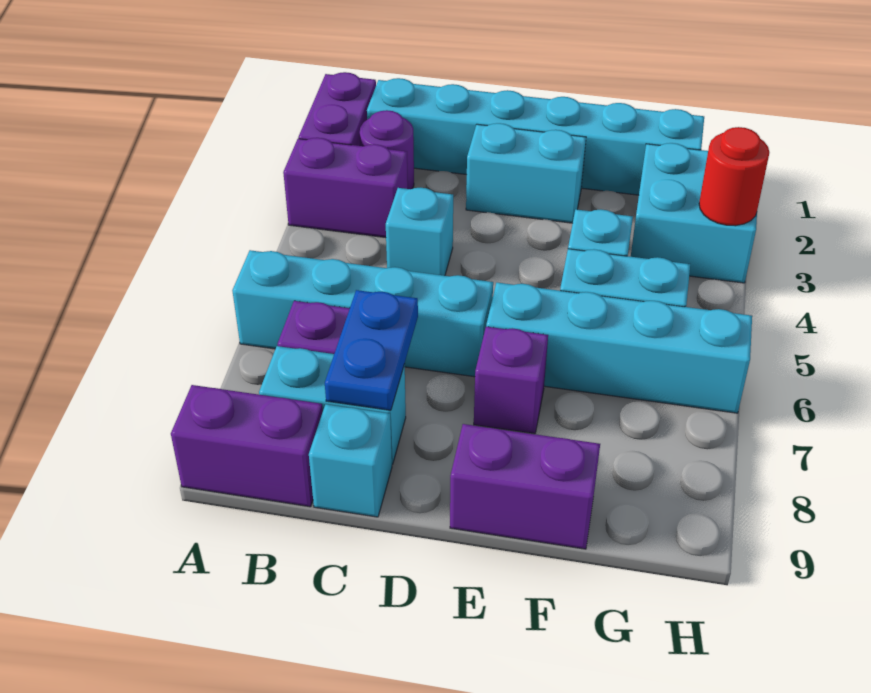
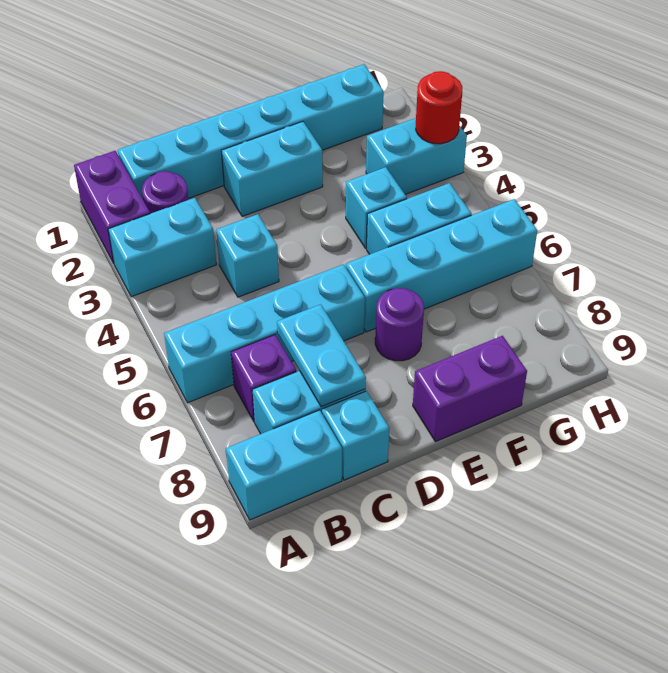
purple 1x2 brick [283,138,408,238] -> cyan 1x2 brick [108,198,216,297]
purple 1x2 brick [171,385,323,507] -> cyan 1x2 brick [226,410,342,520]
blue 1x2 plate [325,290,418,410] -> cyan 1x2 plate [277,304,366,407]
purple 1x1 brick [474,327,548,434] -> purple 1x1 round brick [375,288,424,361]
cyan 2x2 brick [631,143,757,283] -> cyan 1x2 brick [366,118,467,194]

